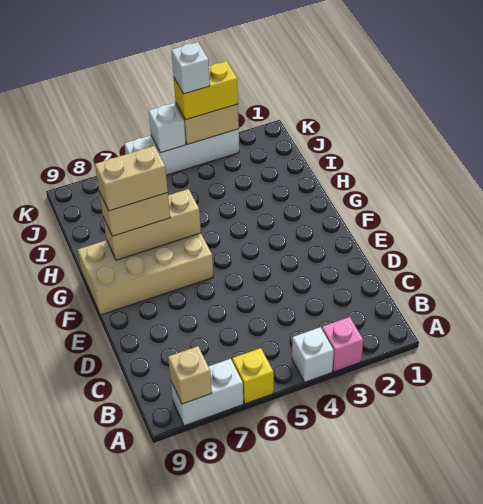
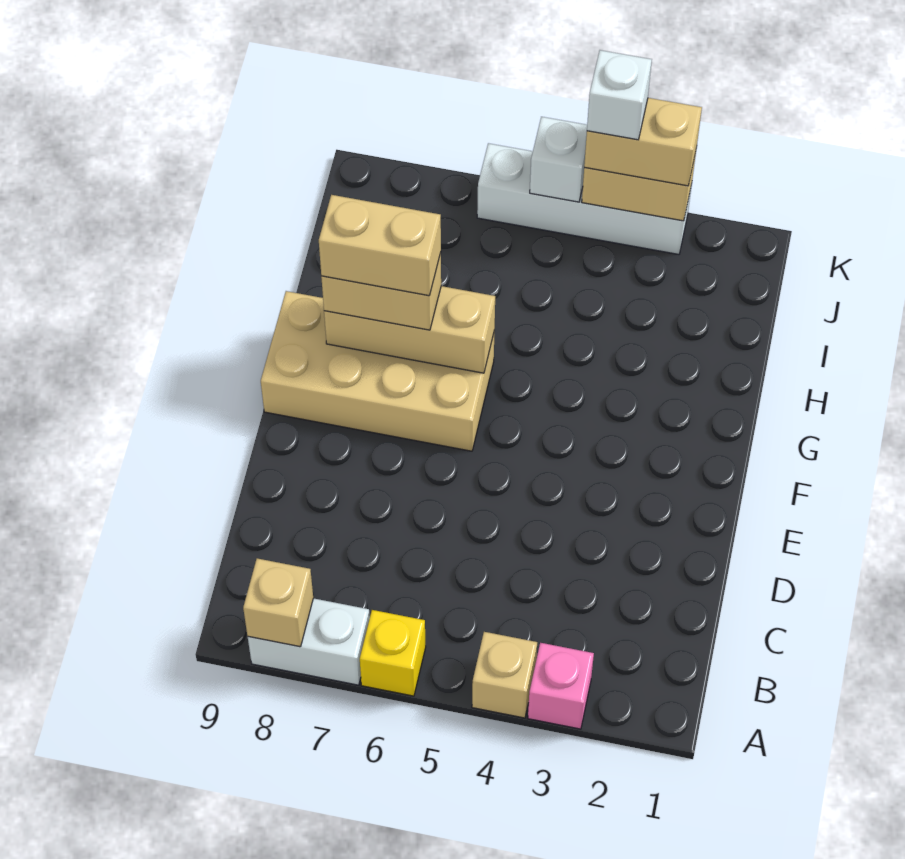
white 1x1 brick [292,327,334,382] -> tan 1x1 brick [472,632,537,718]
yellow 1x2 brick [174,61,238,120] -> tan 1x2 brick [584,98,702,186]

